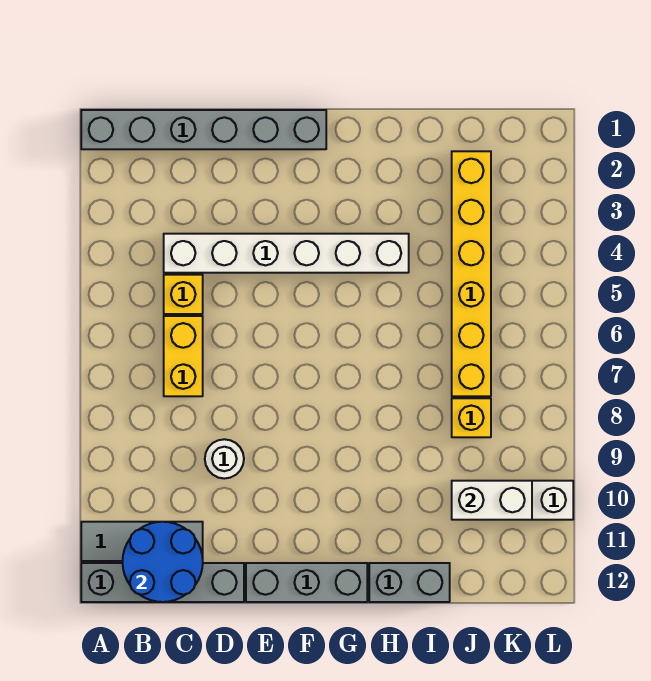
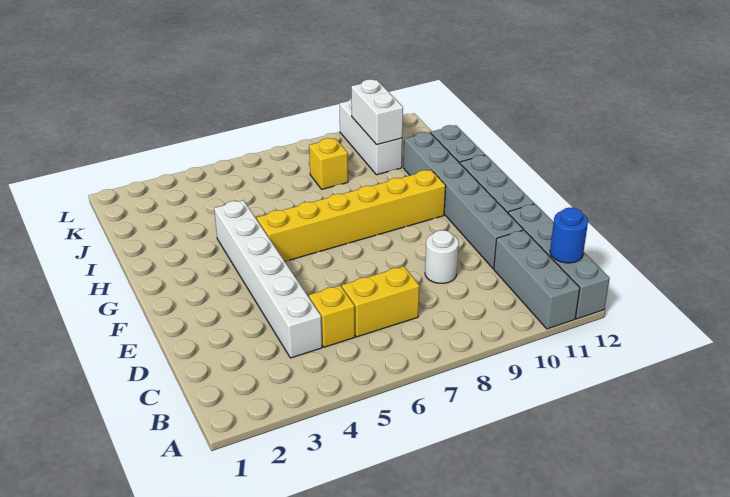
grey 1x6 brick [81,110,326,149] -> grey 1x6 brick moved to [404,132,523,269]
grey 1x3 tile [81,522,203,561] -> grey 1x3 brick [494,230,580,329]
blue 2x2 round brick [123,522,203,602] -> blue 1x1 round brick [550,208,588,263]
yellow 1x6 brick [452,151,491,396] -> yellow 1x6 brick moved to [257,170,446,261]

